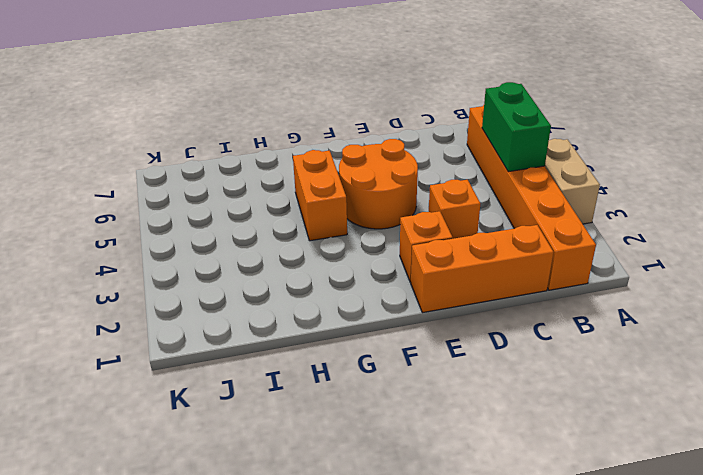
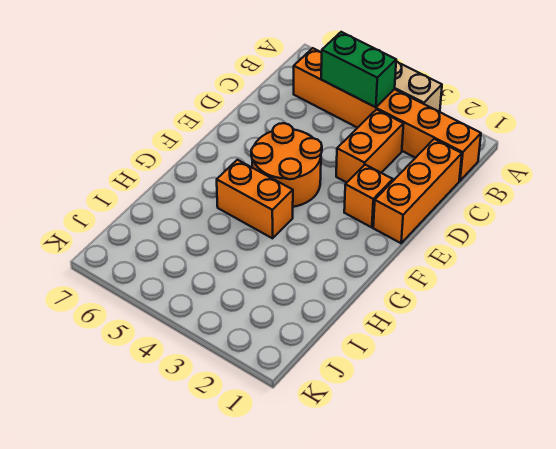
orange 1x1 brick [429,180,480,239] -> orange 1x2 brick [336,110,404,182]

